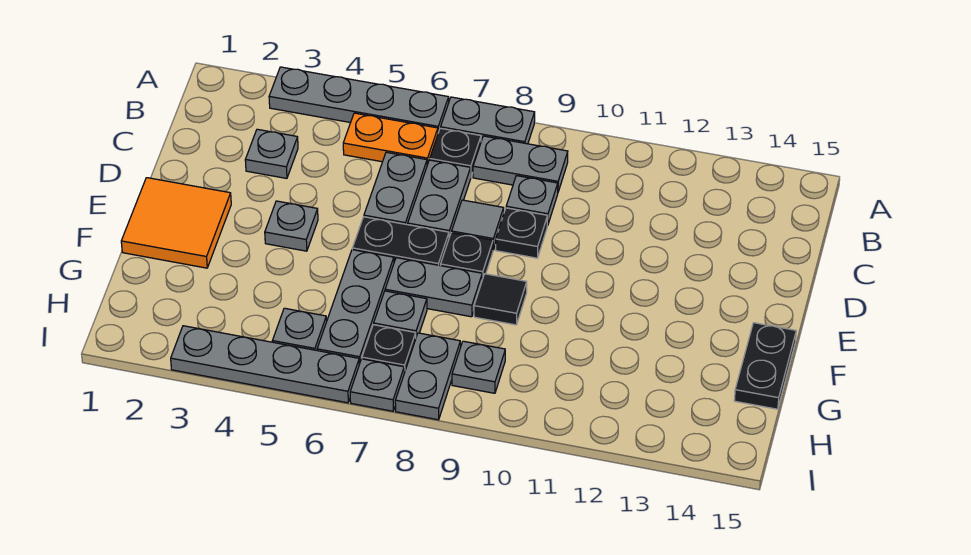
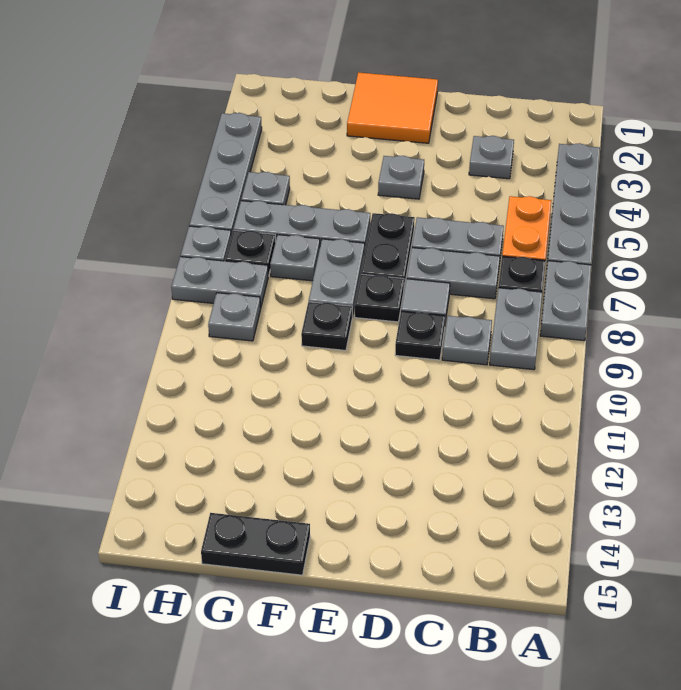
black 1x1 tile [474,274,527,325] -> black 1x1 plate [301,302,352,350]

